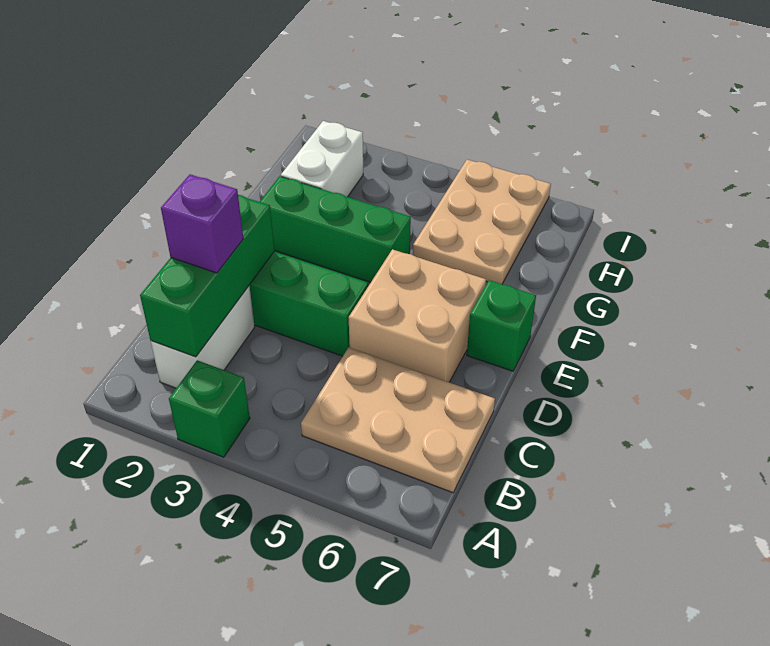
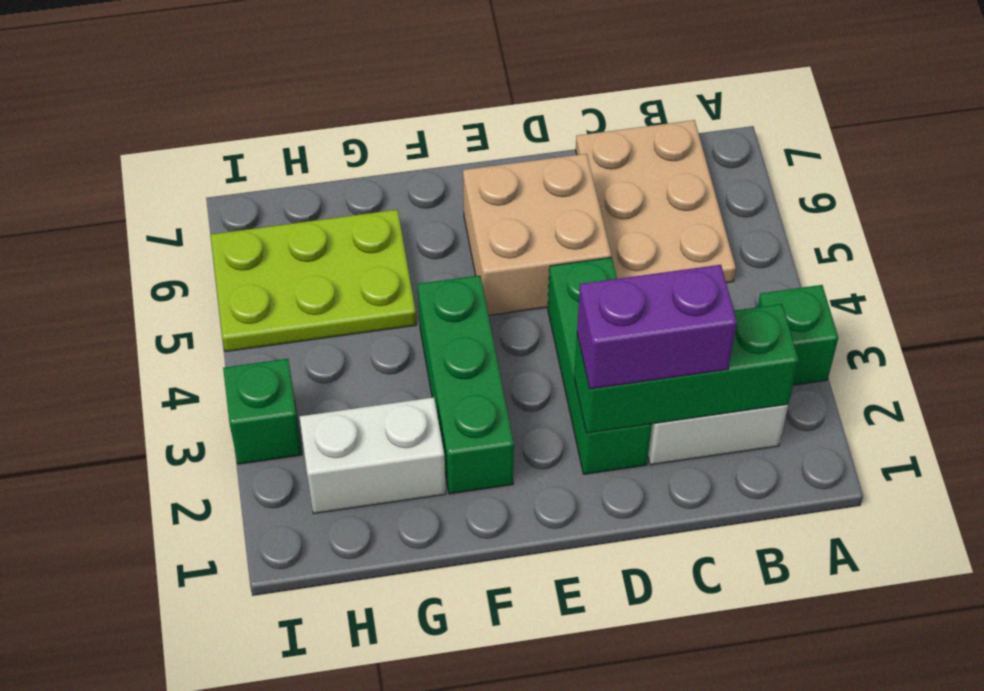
purple 1x1 brick [161,174,243,273] -> purple 1x2 brick [577,265,737,389]
green 1x1 brick [467,280,536,371] -> green 1x1 brick moved to [223,359,302,464]
tan 2x3 plate [413,160,551,284] -> lime 2x3 plate [211,210,416,352]

